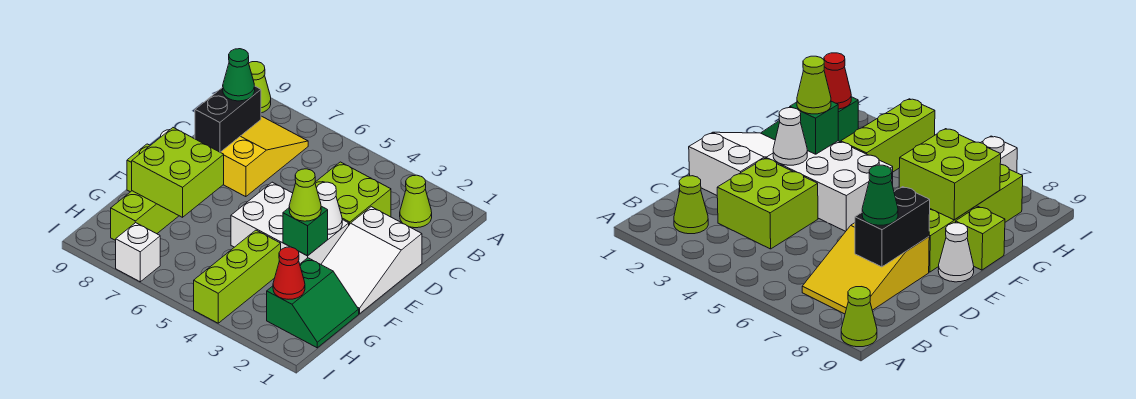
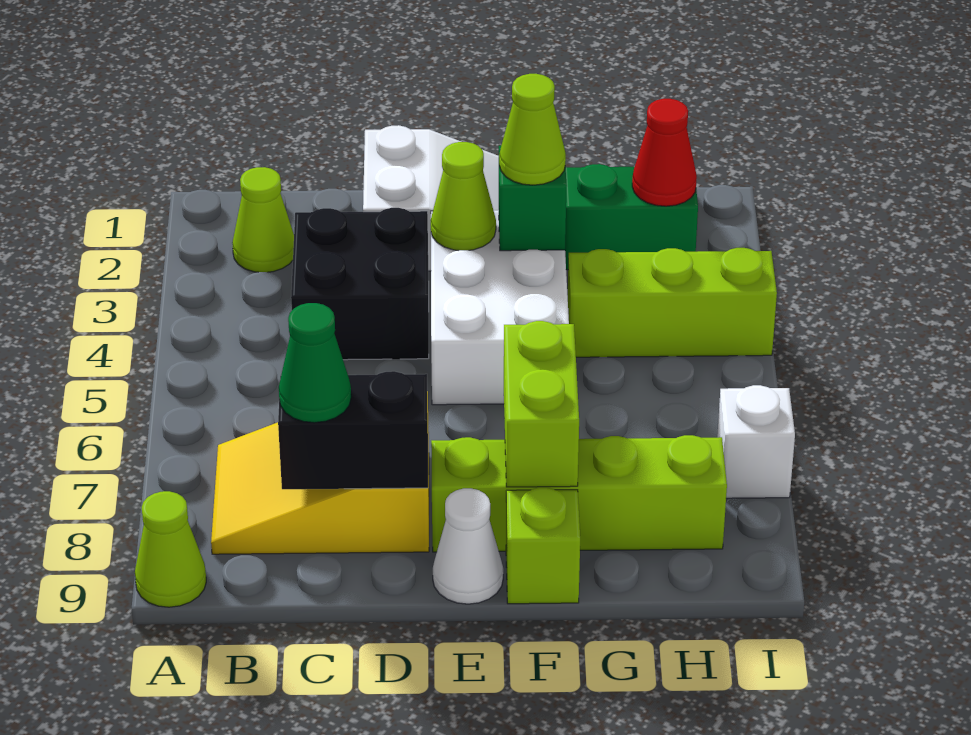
lime 2x2 brick [315,162,391,225] -> black 2x2 brick [291,208,429,360]
white 1x1 cone [317,182,342,234] -> lime 1x1 cone [431,142,496,251]
lime 2x2 brick [132,128,224,217] -> lime 1x2 brick [504,321,579,487]

